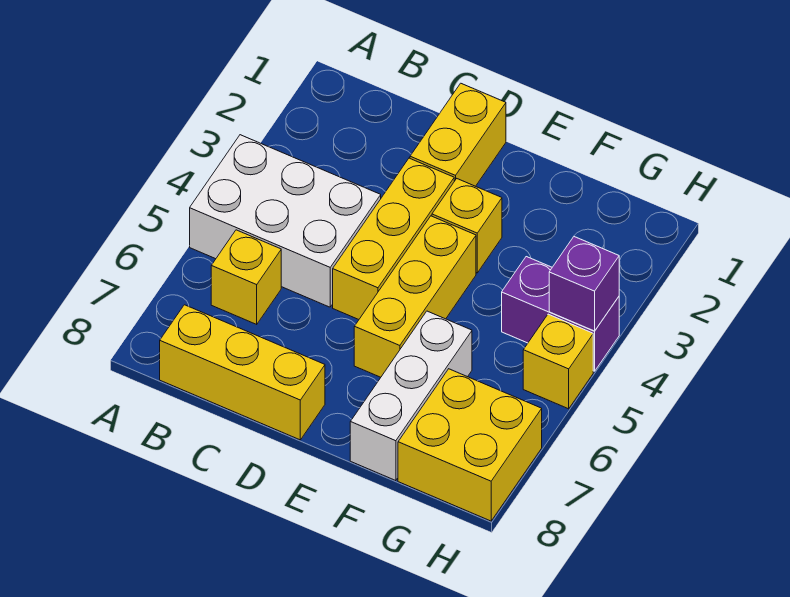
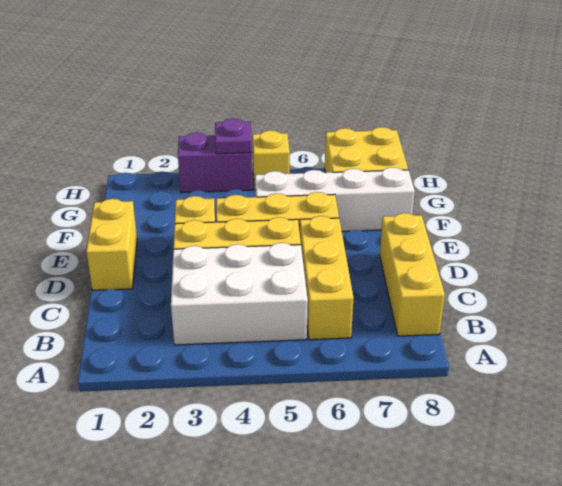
white 2x3 brick [190,135,381,307] -> white 2x3 brick turned to [171,243,308,345]
yellow 1x1 brick [211,230,281,324] -> yellow 1x3 brick [300,216,353,340]
yellow 1x2 brick [410,83,506,186] -> yellow 1x2 brick turned to [86,199,137,290]
white 1x3 brick [350,311,472,481] -> white 1x4 brick [255,167,415,231]
purple 1x2 brick [502,257,619,371] -> purple 1x2 brick turned to [178,133,253,193]
purple 1x1 brick [549,237,619,331] -> purple 1x1 plate [215,119,252,154]

